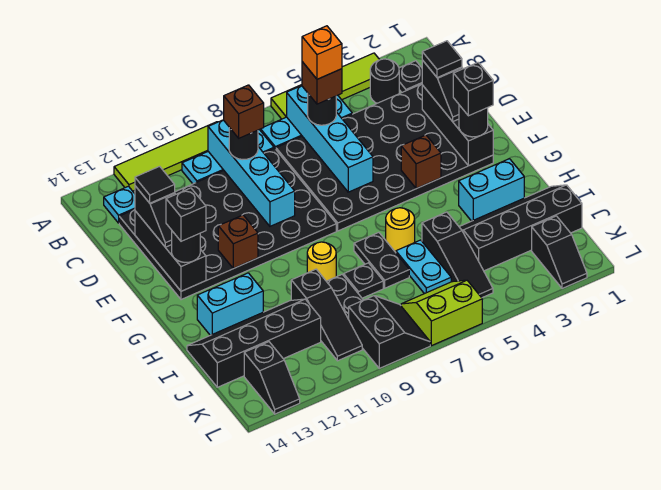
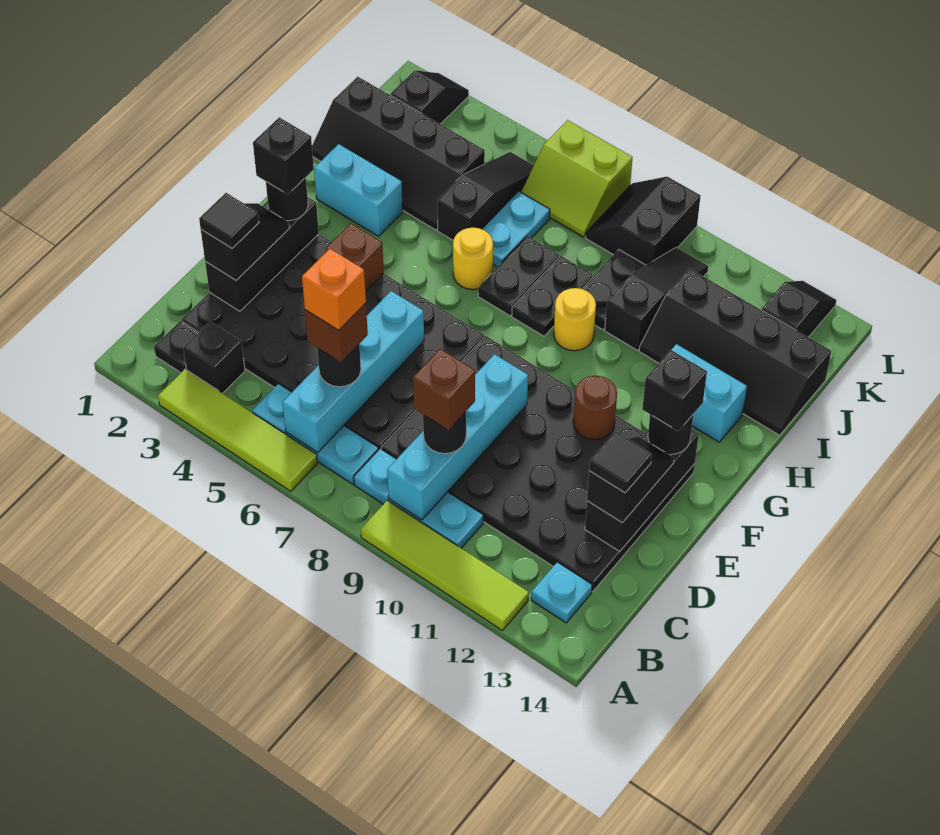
black 1x1 round brick [370,59,399,103] -> black 1x1 brick [183,321,245,393]
brown 1x1 brick [218,215,258,268] -> brown 1x1 round brick [573,376,617,440]
black 1x1 plate [344,263,383,298] -> black 1x2 plate [512,256,593,336]

